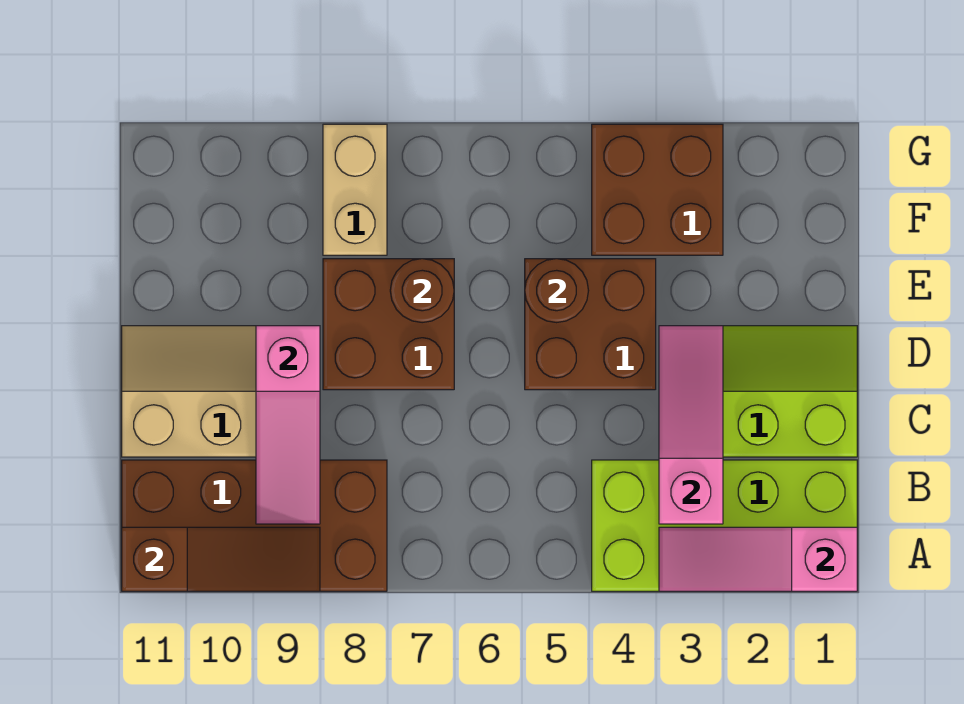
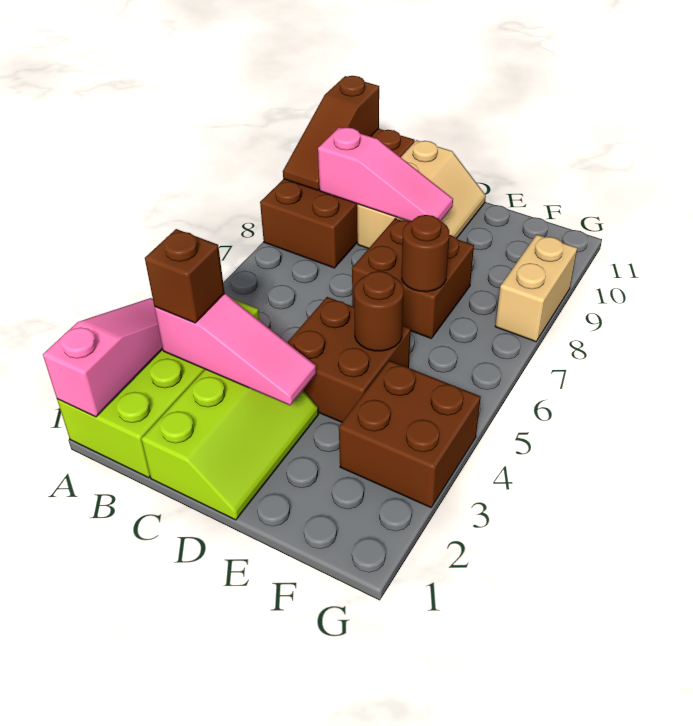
none -> brown 1x1 brick [145,229,225,323]
pink 1x3 slope [256,326,320,524] -> pink 1x3 slope turned to [318,127,453,221]
tan 1x2 brick [323,124,387,255] -> tan 1x2 brick turned to [495,235,577,342]

